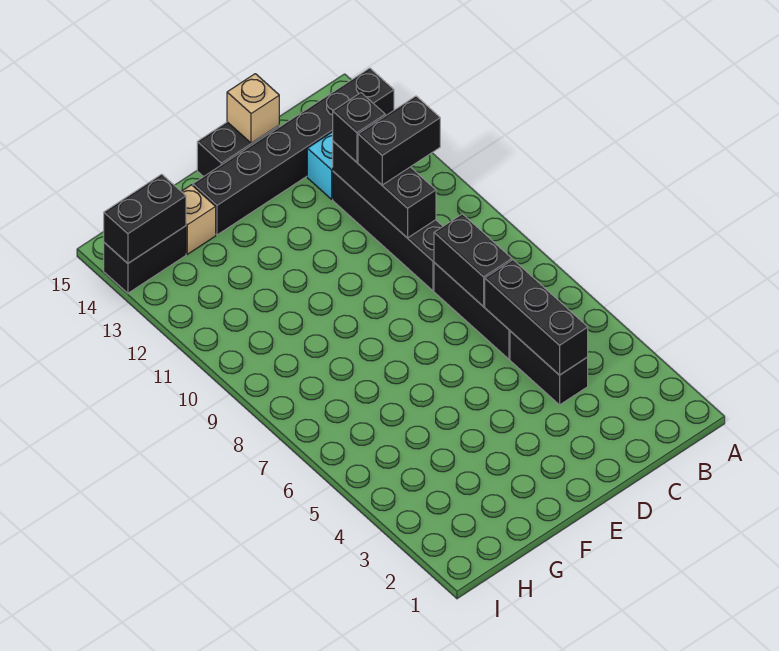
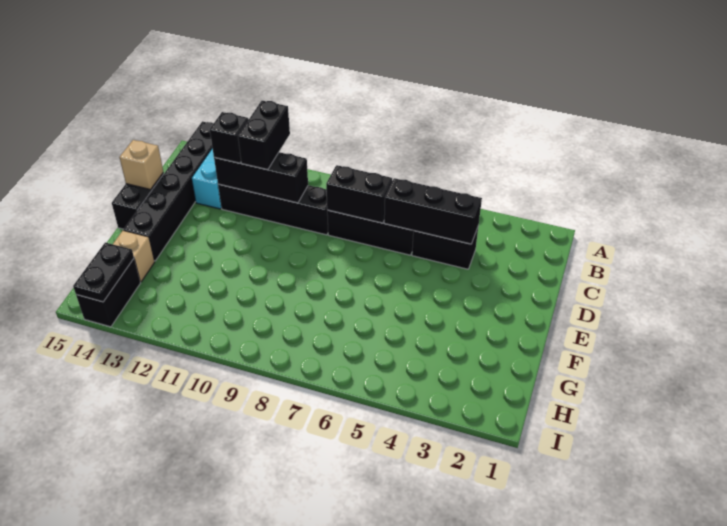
black 1x2 brick [104,174,186,263] -> black 1x2 plate [73,243,134,302]

